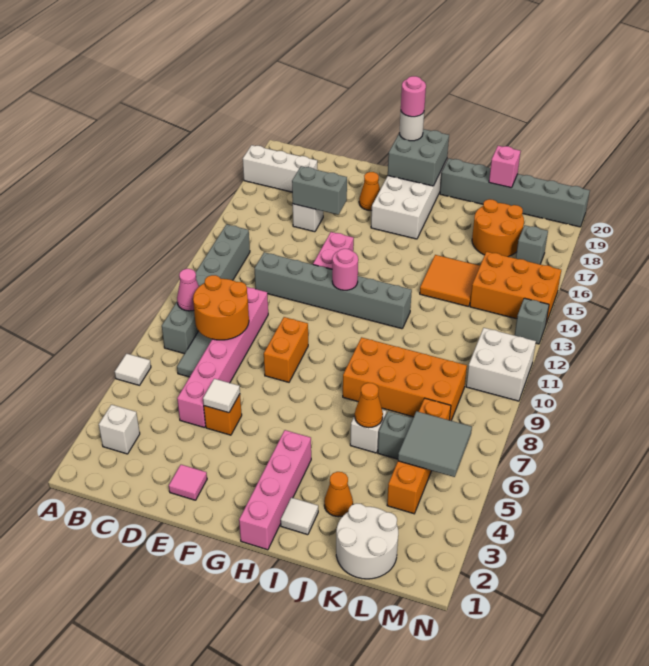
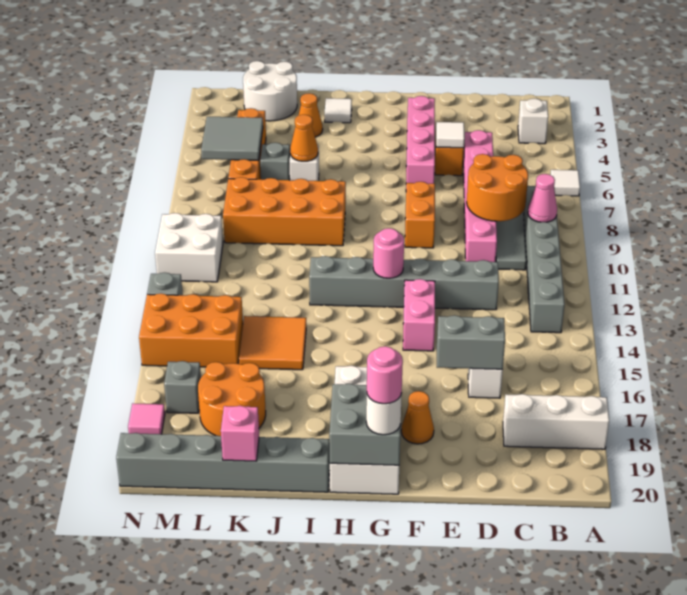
pink 1x1 tile [169,465,207,500] -> pink 1x1 tile moved to [128,403,165,434]
pink 1x4 brick [239,430,311,550] -> pink 1x4 brick moved to [406,96,435,184]

